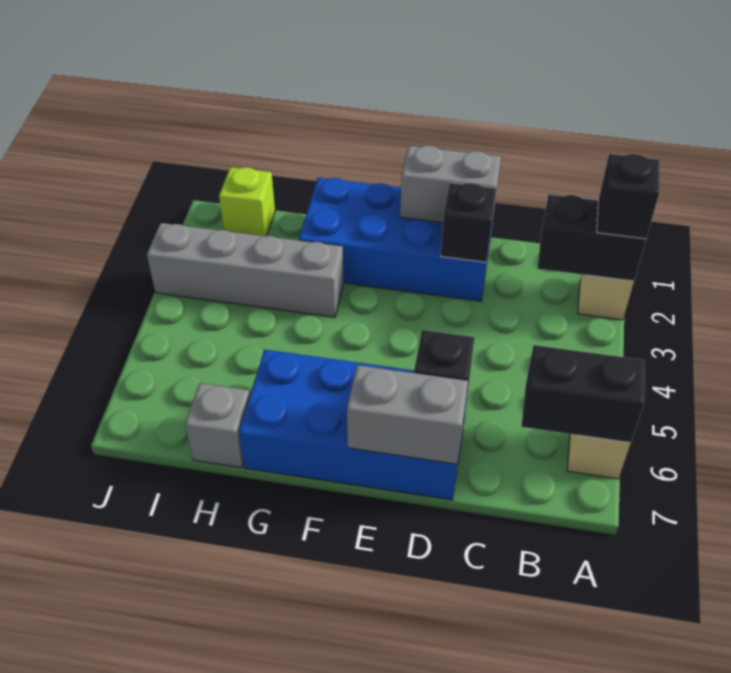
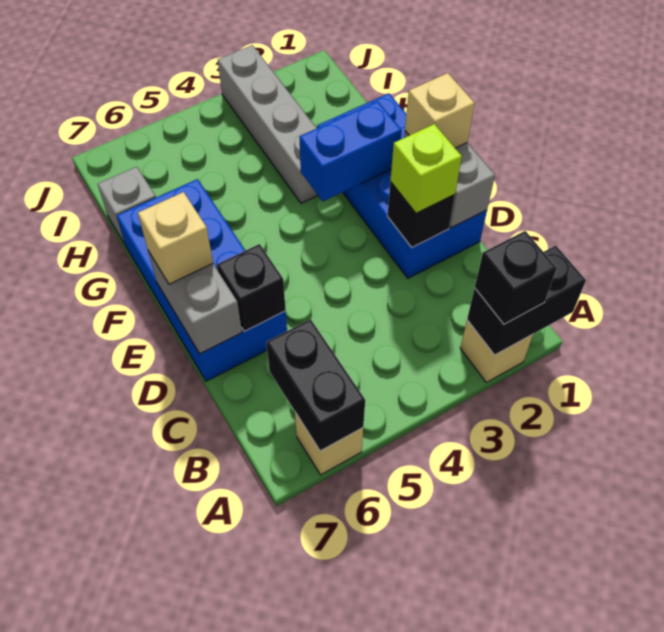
black 1x2 brick [538,194,646,281] -> black 1x2 brick turned to [467,246,586,355]
none -> tan 1x1 brick [405,73,475,148]
none -> tan 1x1 brick [138,192,213,284]
none -> blue 1x2 brick [299,101,402,201]
lime 1x1 brick [219,167,275,236] -> lime 1x1 brick moved to [390,124,462,213]

